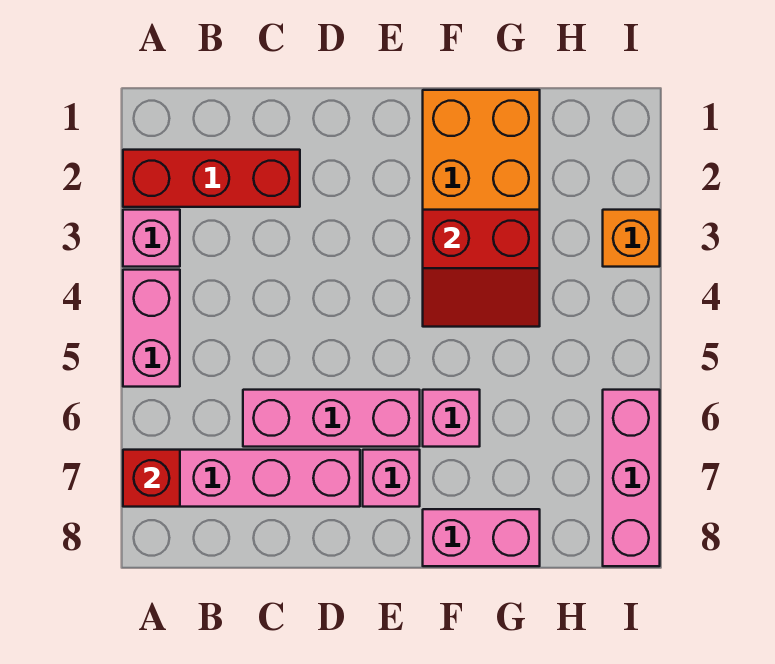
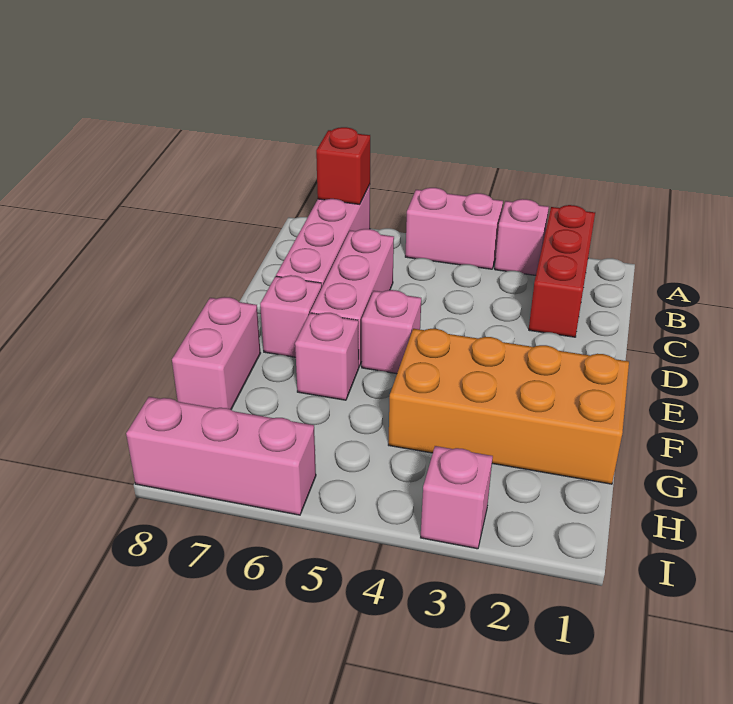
none -> pink 1x1 brick [362,290,421,374]
red 2x2 slope [423,210,540,327] -> none
orange 1x1 brick [603,210,660,267] -> pink 1x1 brick [421,446,493,549]

